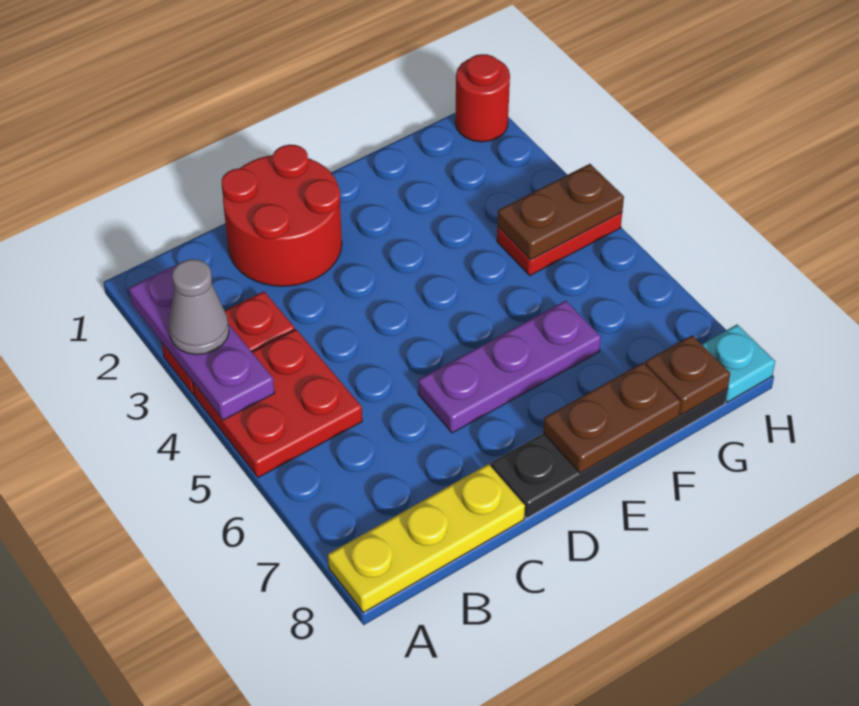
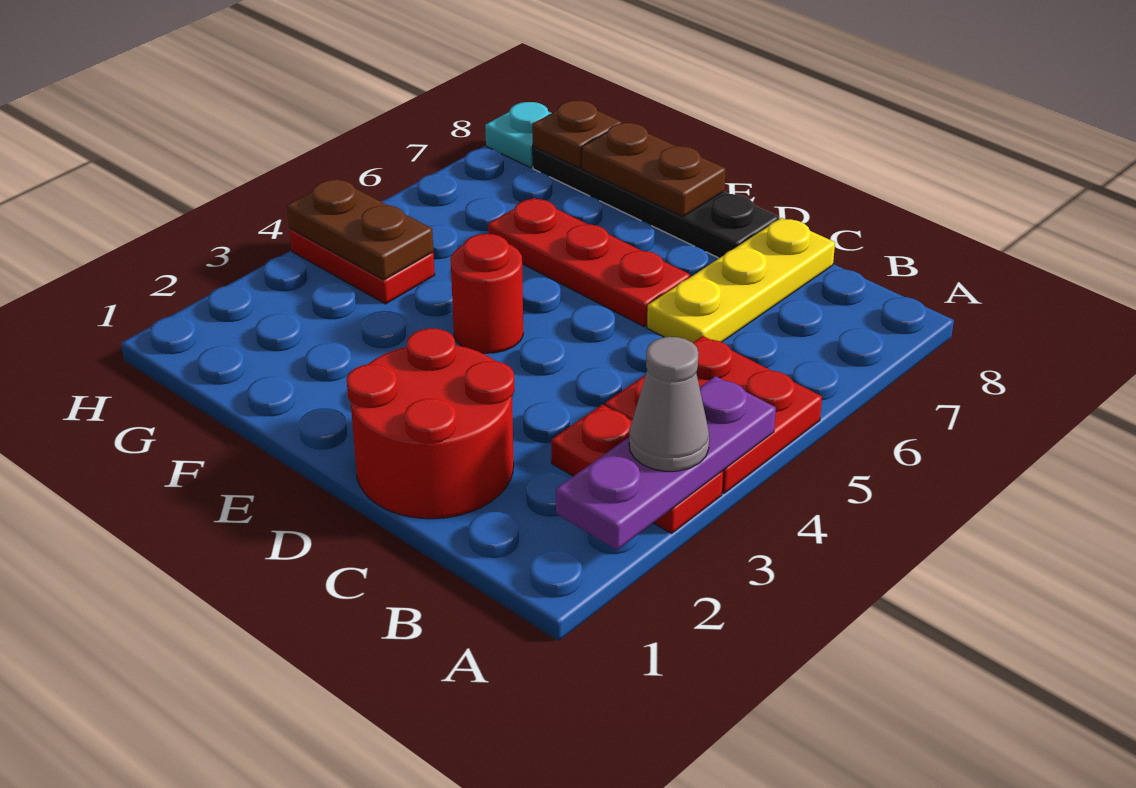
yellow 1x3 plate [328,464,525,613] -> yellow 1x3 plate turned to [647,218,835,343]
purple 1x3 plate [418,301,601,433] -> red 1x3 plate [488,198,690,327]
red 1x1 round brick [455,54,510,142] -> red 1x1 round brick moved to [451,234,523,353]

